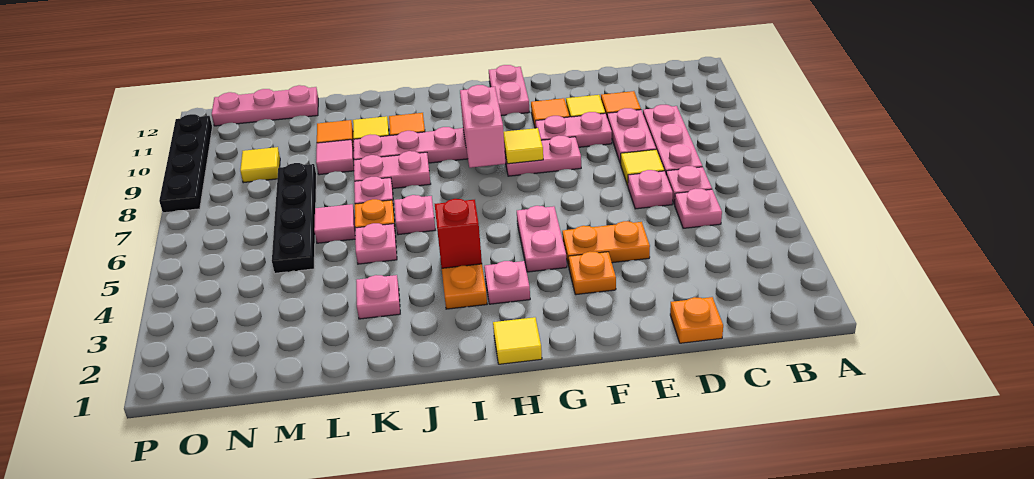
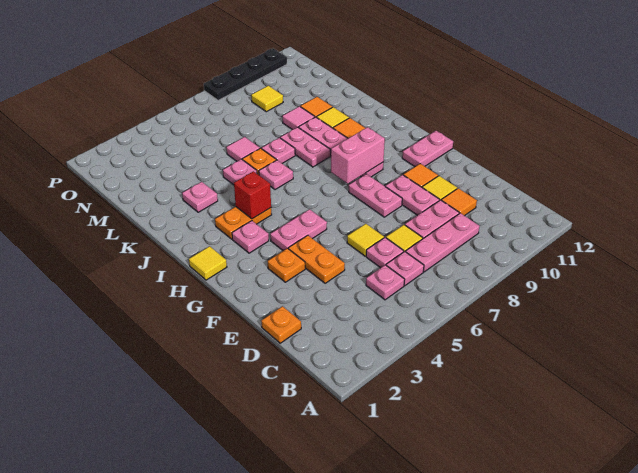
yellow 1x1 tile [504,128,543,164] -> yellow 1x1 tile moved to [347,224,384,256]
black 1x4 plate [272,163,316,273] -> none
pink 1x3 plate [212,85,318,126] -> none

